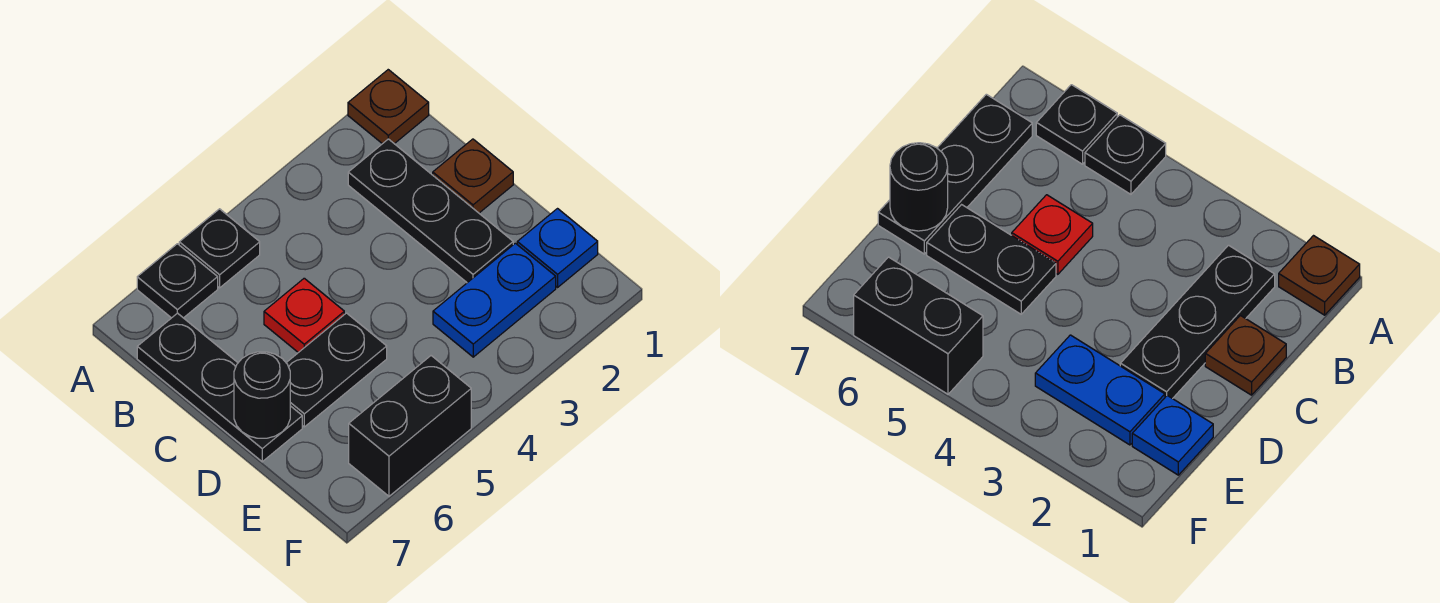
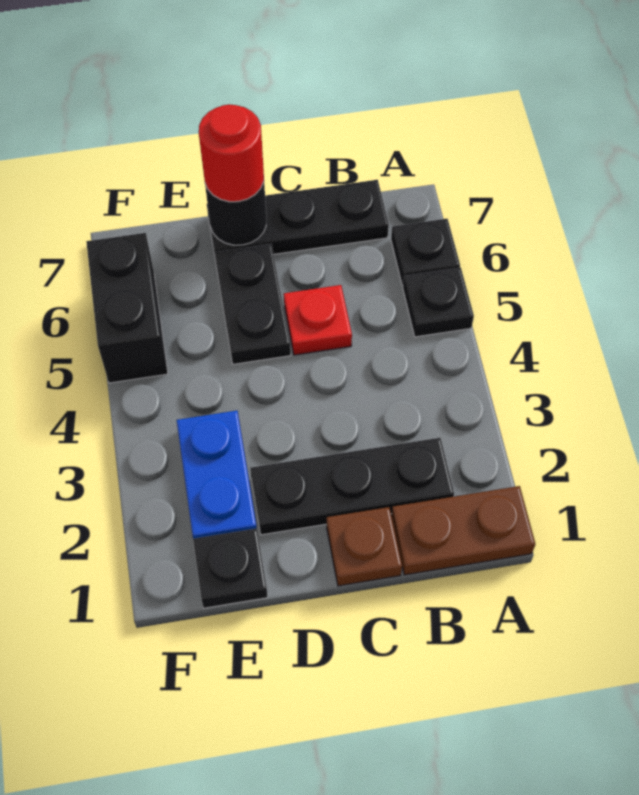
brown 1x1 plate [348,70,429,144] -> brown 1x2 plate [391,486,535,575]
none -> red 1x1 round brick [199,104,264,202]
blue 1x1 plate [517,209,598,287] -> black 1x1 plate [193,528,268,608]

